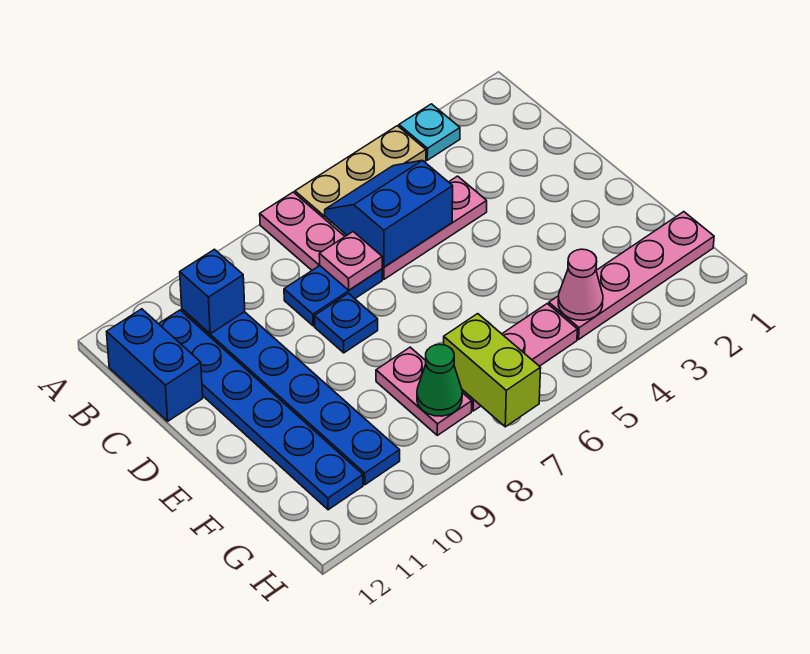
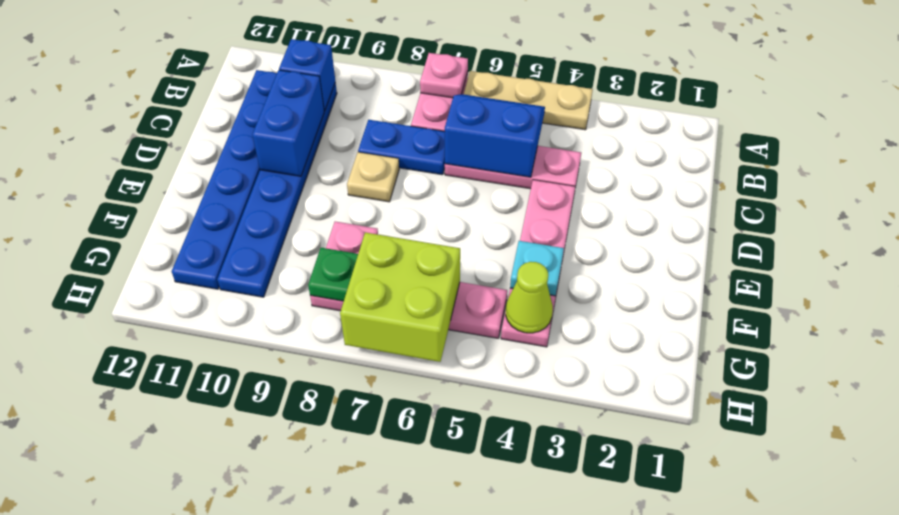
cyan 1x1 plate [399,104,460,160] -> cyan 1x1 plate moved to [510,241,564,296]
blue 1x2 brick [107,309,203,421] -> blue 1x2 brick moved to [252,70,324,176]
pink 1x1 plate [319,232,382,290] -> pink 1x1 plate moved to [420,53,468,98]
blue 1x1 plate [314,293,378,353] -> tan 1x1 plate [347,152,399,202]
pink 1x4 plate [549,212,714,339] -> pink 1x4 plate turned to [501,180,575,347]
pink 1x1 cone [558,249,603,320] -> lime 1x1 cone [506,262,553,333]
lime 1x2 brick [444,314,541,427] -> lime 2x2 brick [340,232,460,362]
green 1x1 cone [417,344,462,416] -> green 1x1 plate [308,248,358,301]

